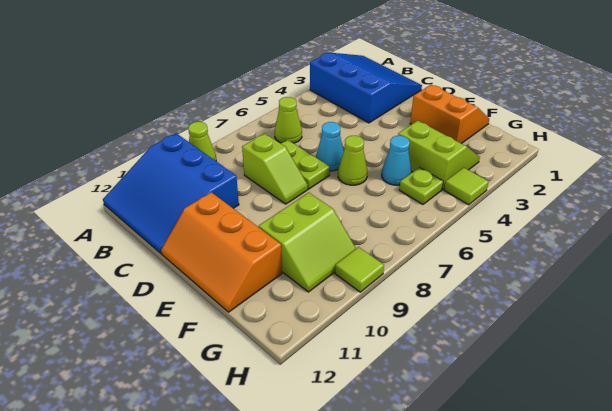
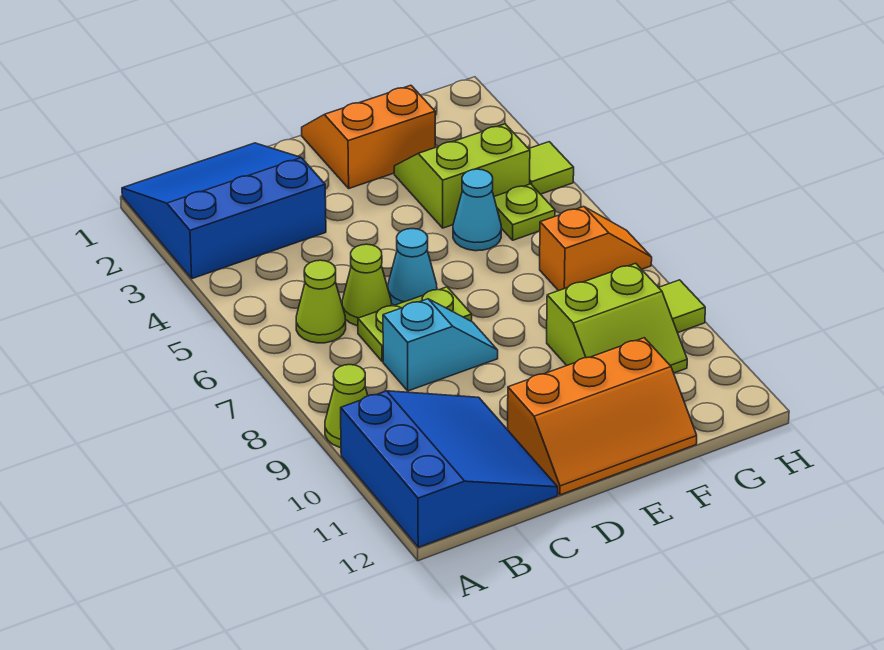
blue 3x3 slope [103,133,239,254] -> blue 3x3 slope turned to [341,391,558,547]
lime 1x2 slope [242,133,308,204] -> cyan 1x2 slope [383,299,498,391]
lime 1x1 cone [338,136,367,185] -> lime 1x1 cone moved to [342,244,391,326]
lime 2x2 slope [259,193,356,292] -> lime 2x2 slope turned to [547,263,687,373]
none -> orange 1x2 slope [540,207,652,291]

